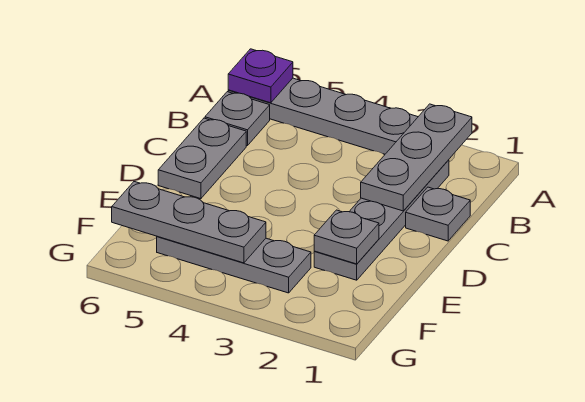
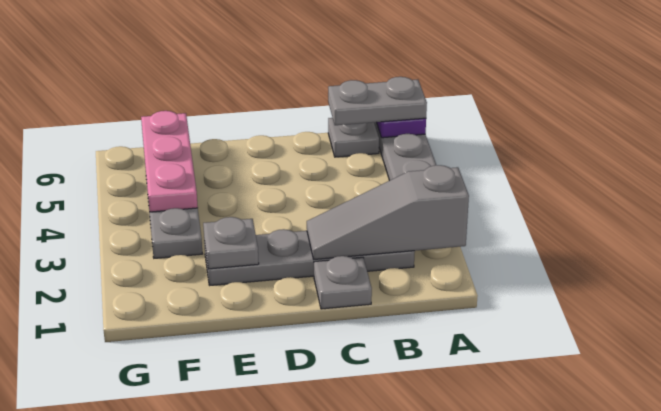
grey 1x3 plate [361,104,472,211] -> grey 1x3 slope [307,165,469,259]
grey 1x2 plate [158,118,246,199] -> grey 1x2 plate moved to [328,77,427,125]
grey 1x3 plate [112,182,266,263] -> pink 1x3 plate [141,111,198,212]

